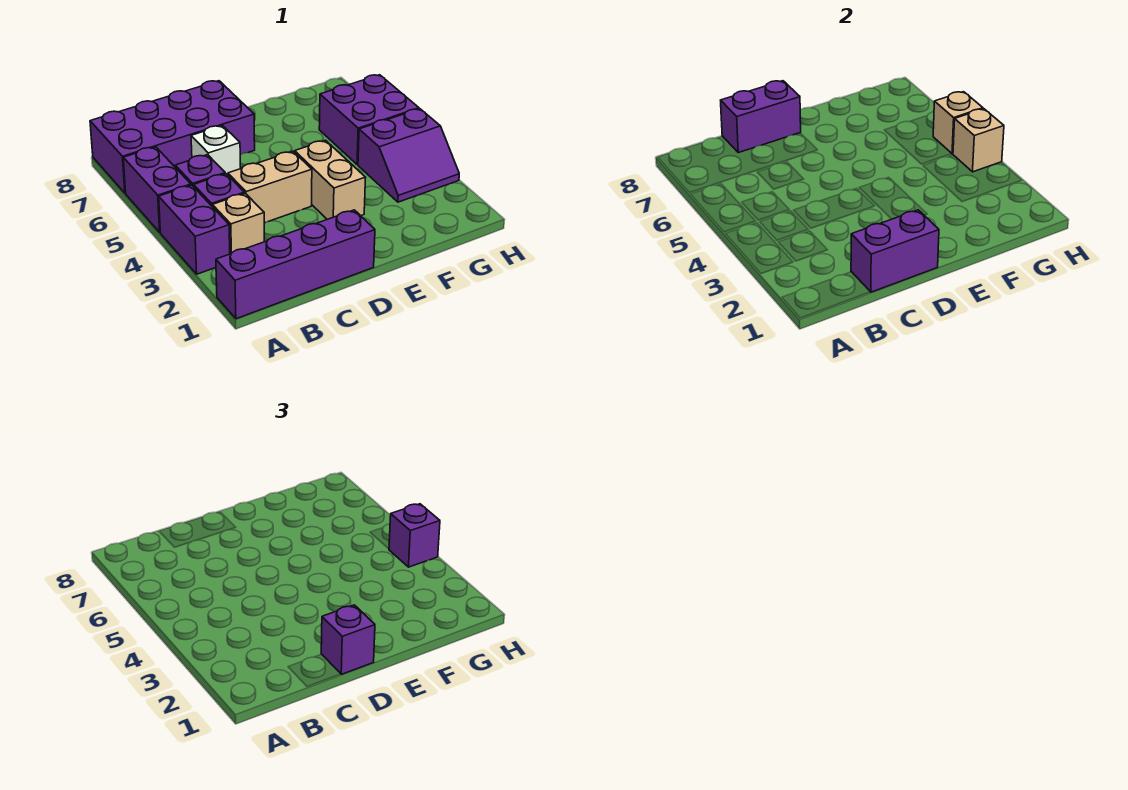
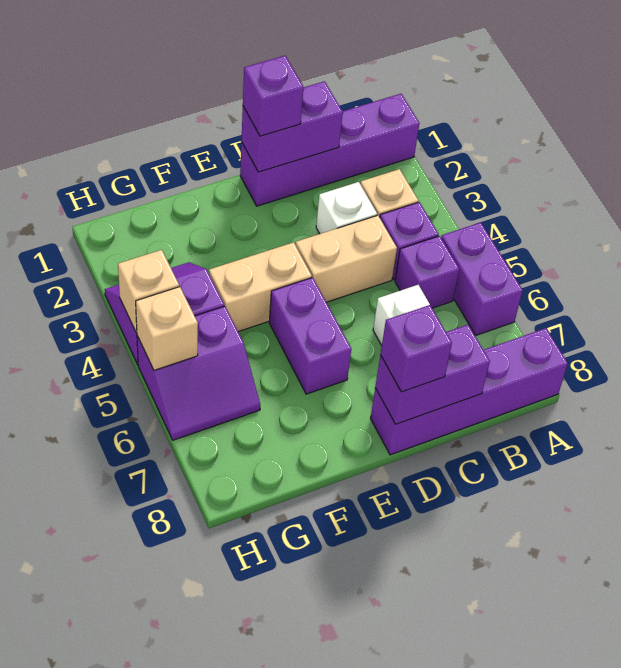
purple 1x2 brick [159,185,230,274] -> purple 1x2 brick moved to [269,277,351,394]
purple 2x4 brick [90,81,255,193] -> purple 1x4 brick [370,328,568,455]
none -> white 1x1 brick [316,182,377,234]
tan 1x2 brick [295,140,366,219] -> tan 1x2 brick turned to [209,242,312,332]
purple 2x2 brick [319,75,419,165] -> purple 2x2 slope [137,306,260,440]
purple 1x1 brick [389,504,440,567] -> purple 1x1 brick moved to [381,305,452,392]

